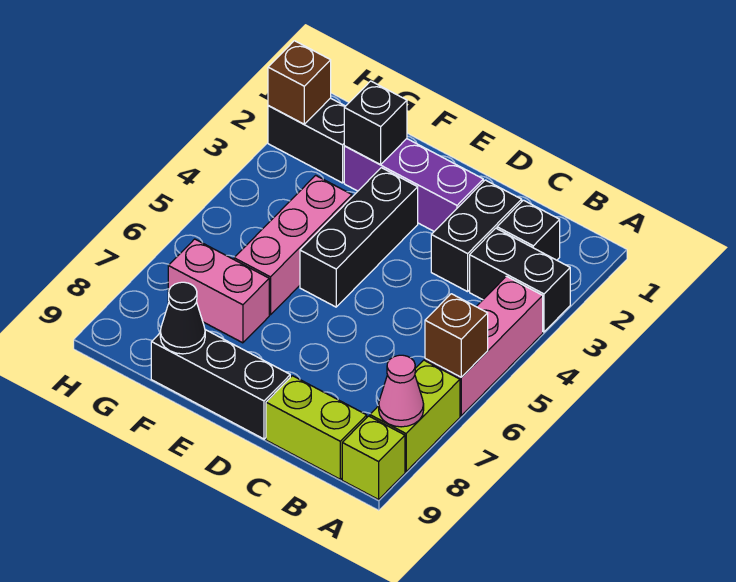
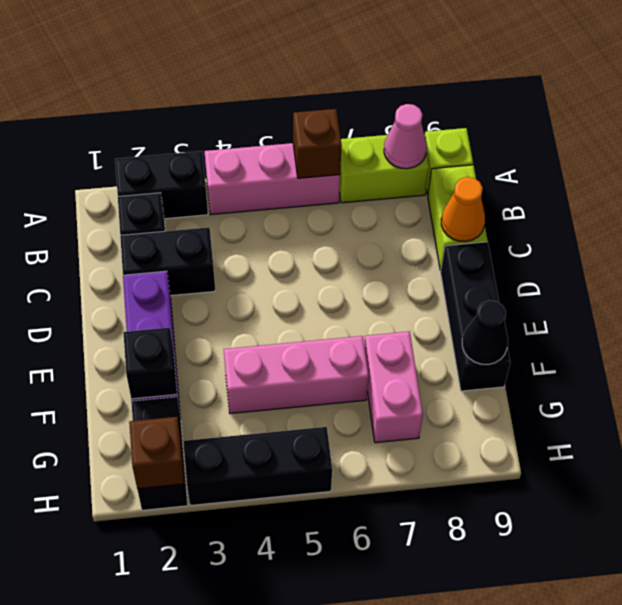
black 1x2 brick [470,228,570,332] -> black 1x2 brick turned to [115,151,208,219]
none -> orange 1x1 cone [441,177,485,242]
black 1x3 brick [300,168,418,307] -> black 1x3 brick moved to [183,427,332,506]

